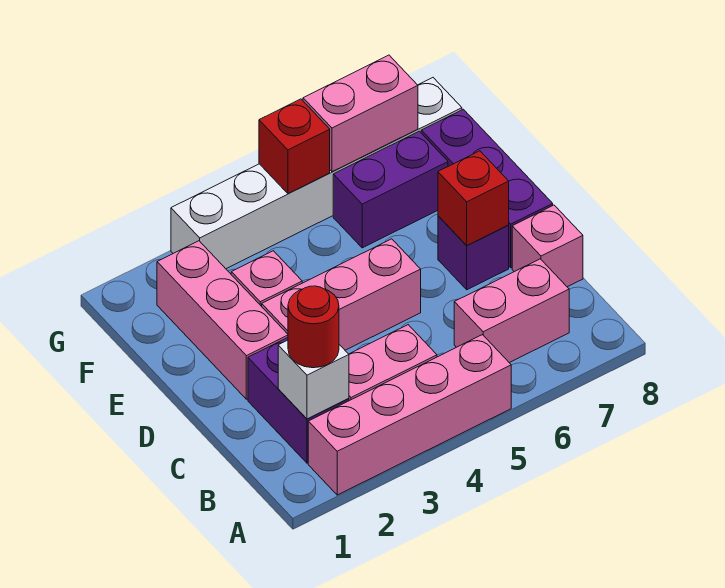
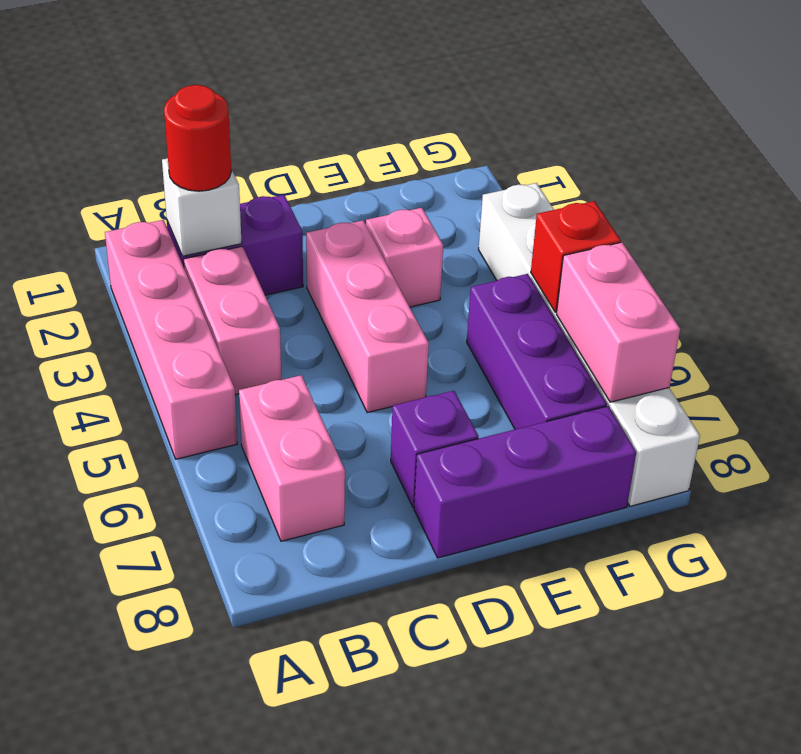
pink 1x1 brick [512,205,583,287] -> none
pink 1x3 brick [157,241,288,399] -> none
red 1x1 brick [438,151,509,246] -> none
purple 1x2 brick [333,131,448,248] -> purple 1x3 brick [467,274,607,429]

